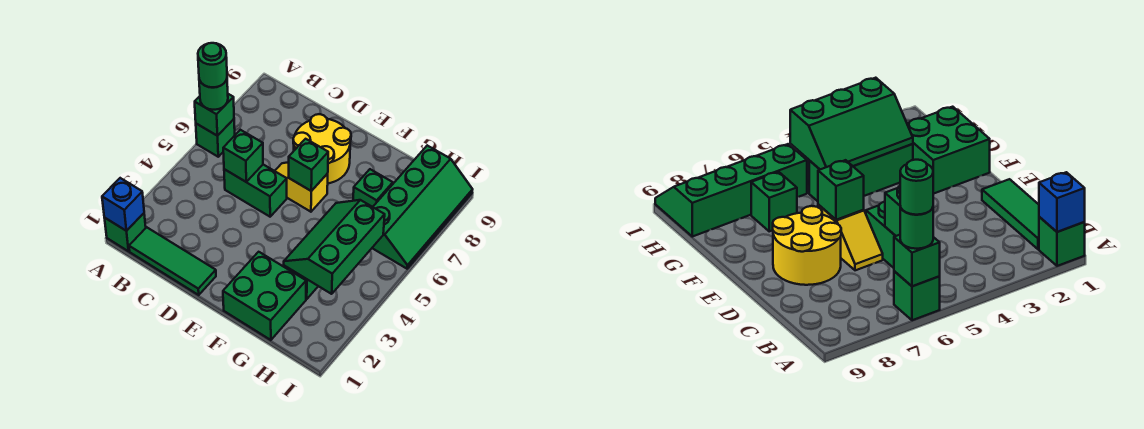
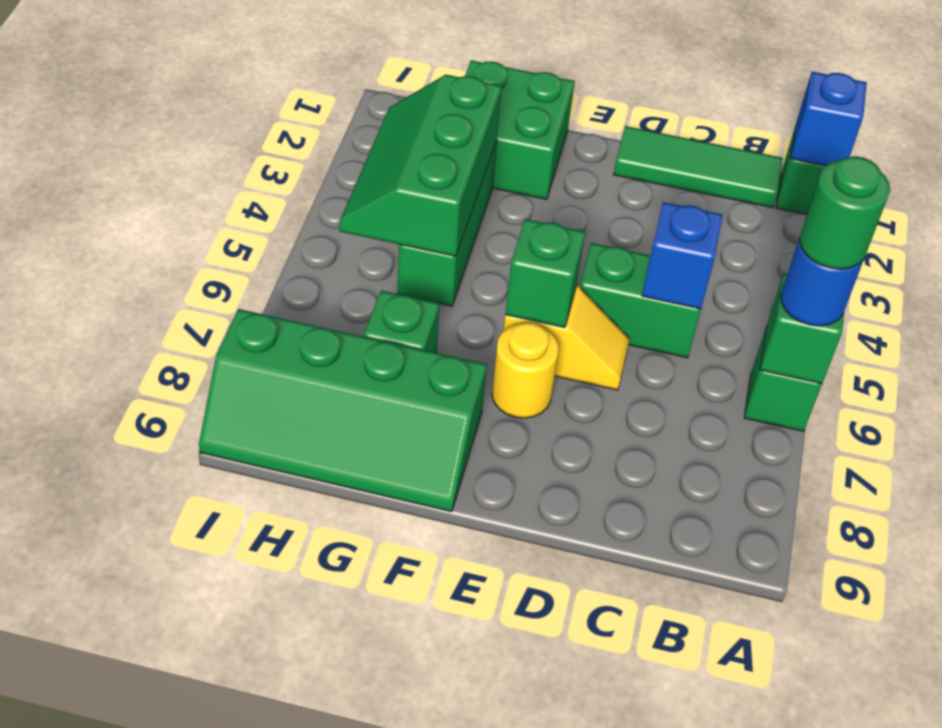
green 1x1 round brick [199,79,228,110] -> blue 1x1 round brick [781,239,864,326]
green 1x1 brick [223,130,263,182] -> blue 1x1 brick [642,202,723,309]
yellow 2x2 round brick [293,114,351,183] -> yellow 1x1 round brick [492,323,559,418]
green 2x3 slope [284,200,385,294] -> green 2x3 slope turned to [339,75,502,256]
green 2x4 slope [372,146,473,269] -> green 2x4 slope turned to [199,309,487,512]

